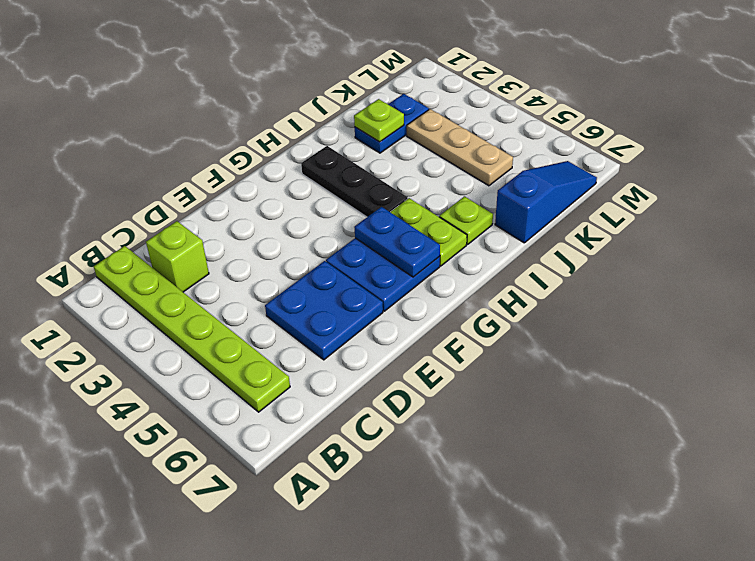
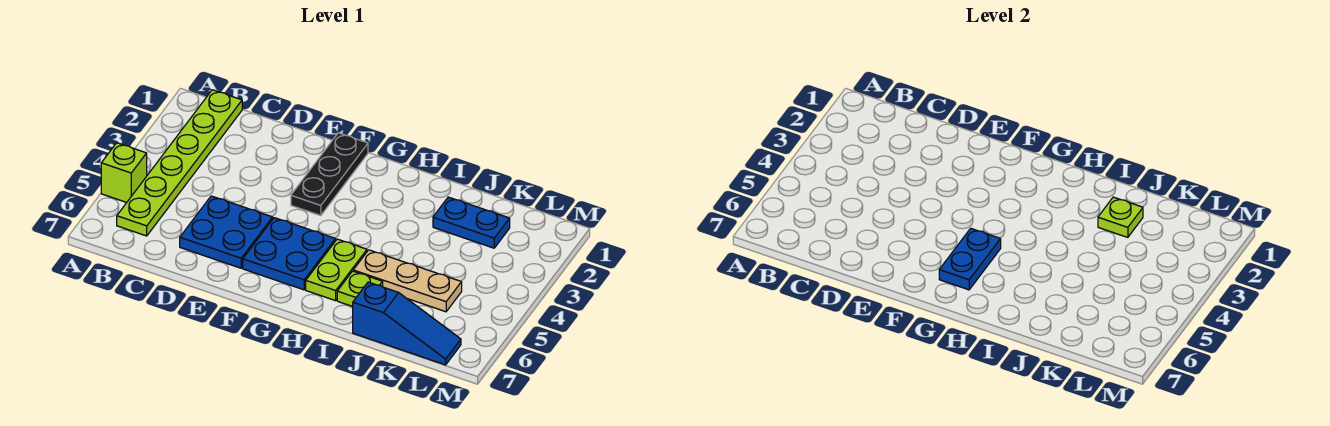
lime 1x1 brick [146,221,209,292] -> lime 1x1 brick moved to [101,143,147,203]
black 1x3 plate [301,146,408,217] -> black 1x3 plate moved to [291,133,368,216]
tan 1x3 plate [407,109,513,186] -> tan 1x3 plate turned to [353,250,462,312]

